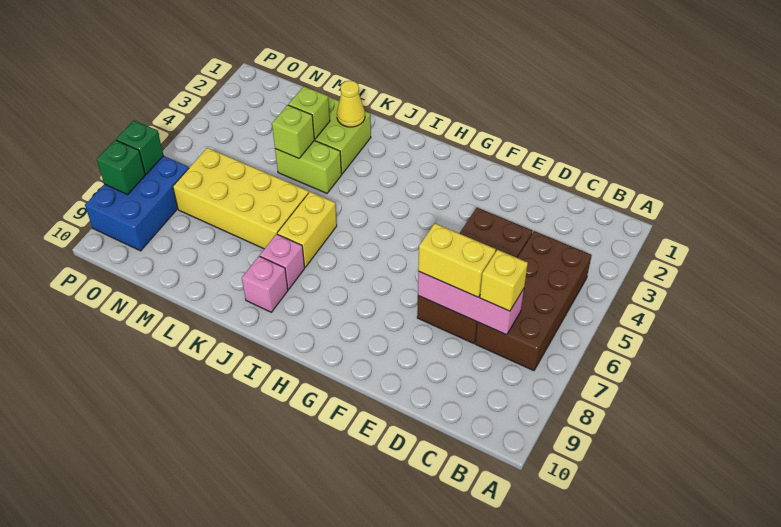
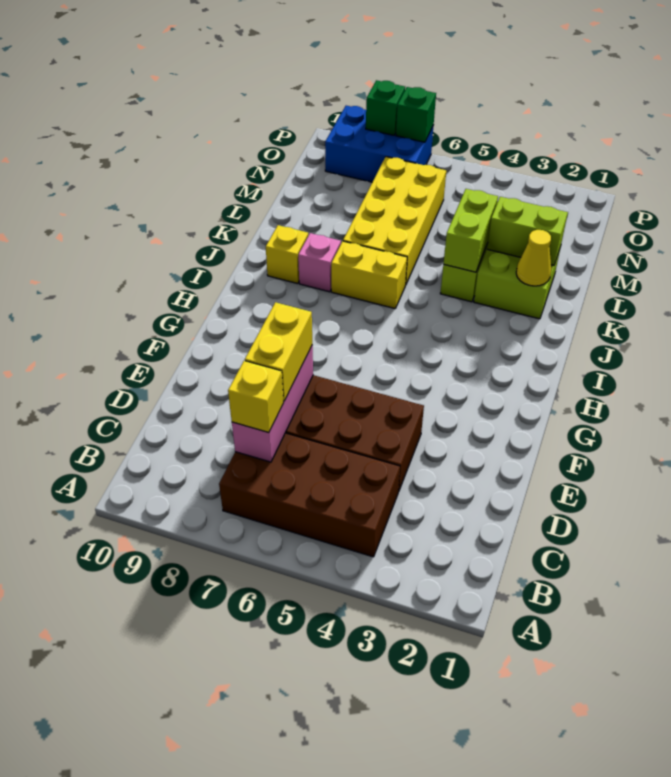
pink 1x1 brick [242,256,288,312] -> yellow 1x1 brick [266,225,308,284]
lime 1x1 brick [288,86,330,139] -> lime 1x2 brick [487,197,568,265]
lime 1x1 brick [272,105,314,158] -> lime 1x2 brick [443,189,498,272]

